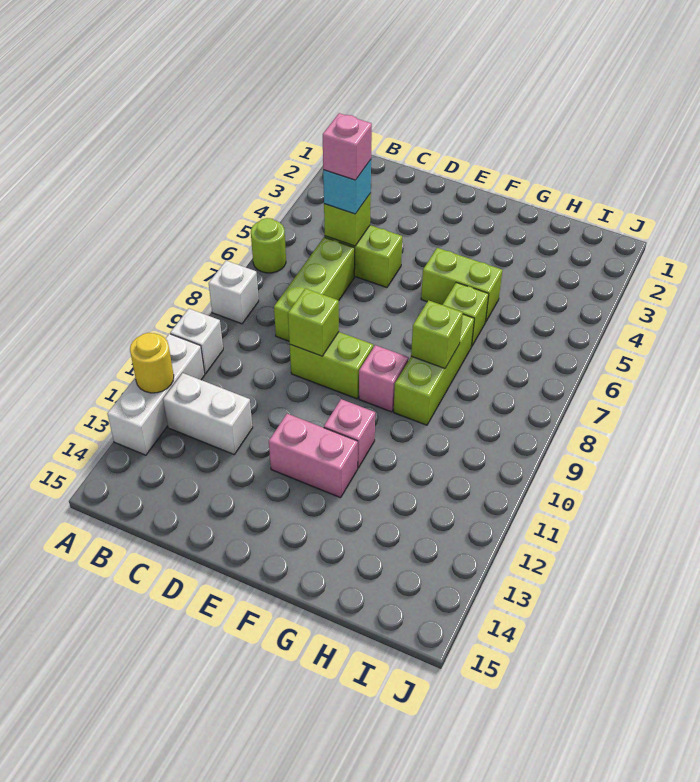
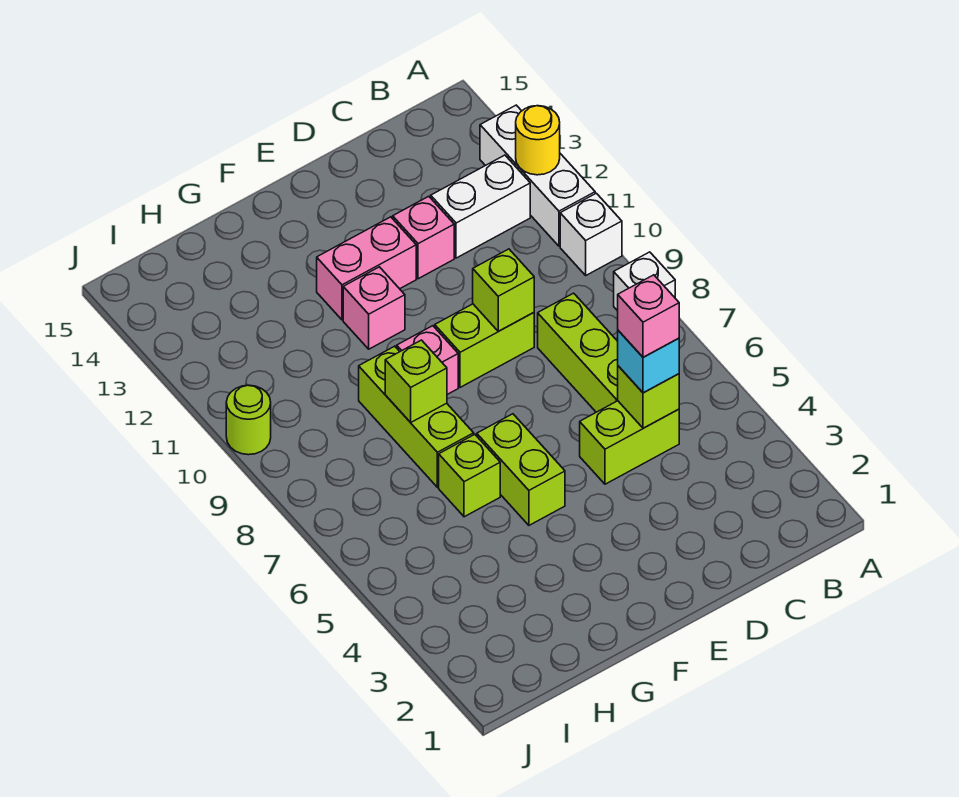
lime 1x1 round brick [251,218,286,273] -> lime 1x1 round brick moved to [226,385,271,455]
none -> pink 1x1 brick [393,196,454,279]
lime 1x2 brick [421,248,503,322] -> lime 1x2 brick turned to [477,414,565,525]

